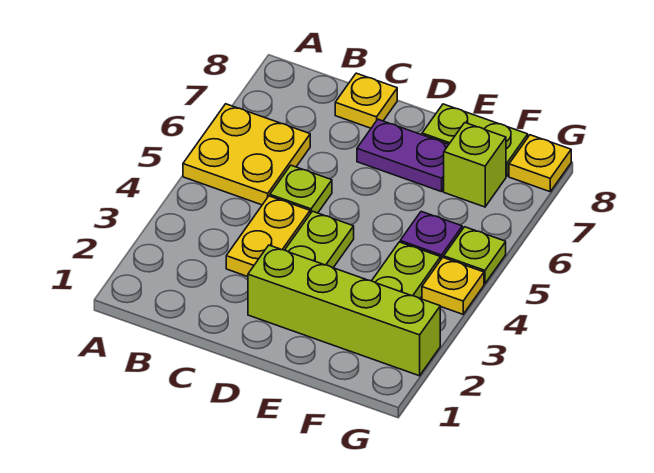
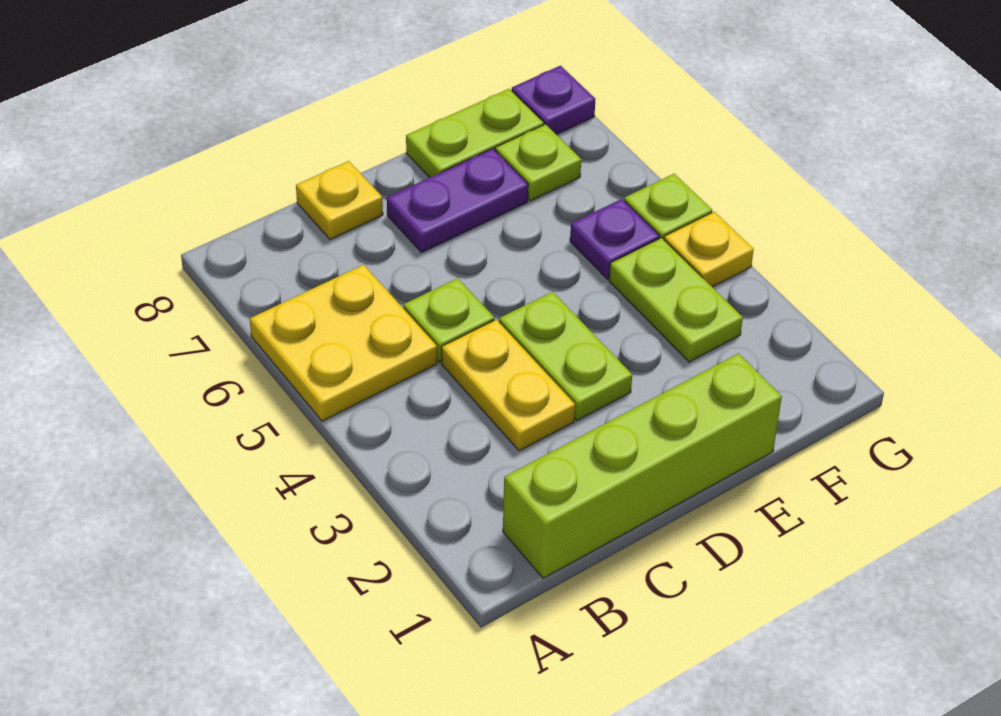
lime 1x4 brick [248,245,440,376] -> lime 1x4 brick moved to [503,353,782,578]
lime 1x1 brick [444,123,506,207] -> lime 1x1 plate [495,124,581,201]
yellow 1x1 plate [509,135,571,192] -> purple 1x1 plate [512,66,595,135]

